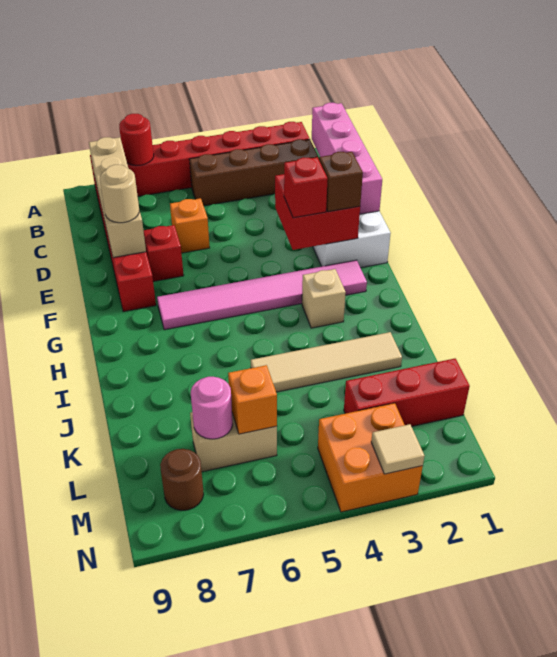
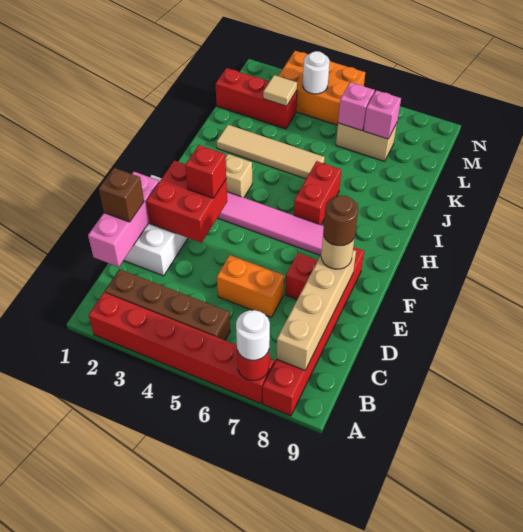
none -> white 1x1 round brick [236,310,270,360]
pink 1x4 brick [312,103,382,214] -> pink 1x3 brick [88,172,159,267]
orange 1x1 brick [170,198,210,253] -> orange 1x2 brick [217,255,284,317]
brown 1x1 brick [319,152,363,212] -> brown 1x1 brick moved to [99,168,144,222]
none -> red 1x2 brick [294,161,341,225]
orange 1x1 brick [228,365,277,434] -> pink 1x1 brick [338,82,375,131]
pink 1x1 round brick [191,377,233,439] -> pink 1x1 brick [364,90,401,139]
orange 2x2 brick [318,403,423,512] -> orange 2x3 brick [279,51,365,125]
none -> white 1x1 round brick [303,51,329,94]
brown 1x1 round brick [160,449,204,510] -> brown 1x1 round brick moved to [323,196,358,246]
tan 1x1 tile [371,424,424,474] -> tan 1x1 tile moved to [263,75,297,106]

